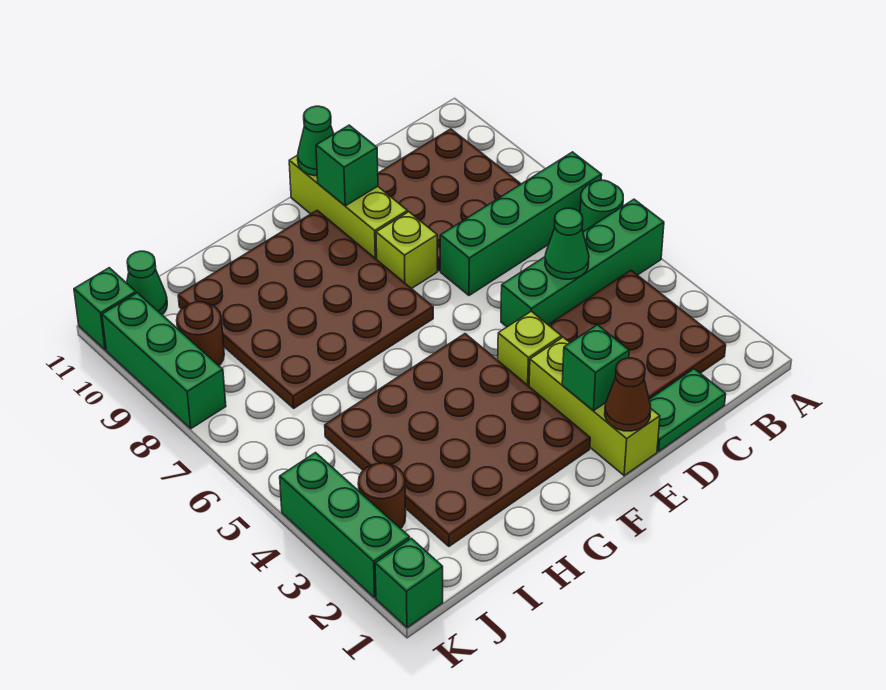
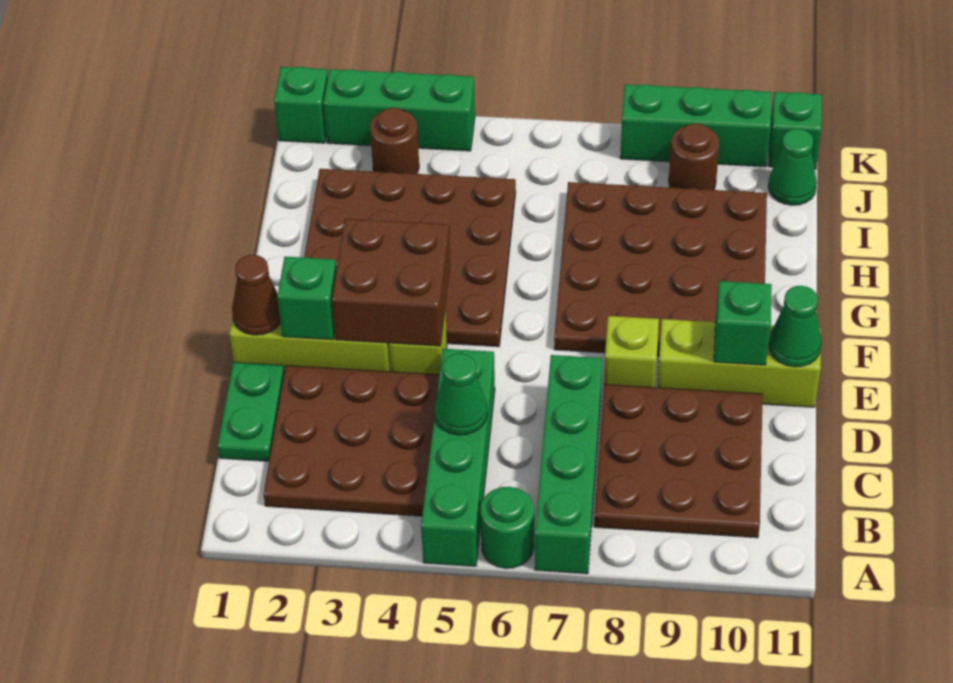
none -> brown 2x2 brick [332,219,450,346]

